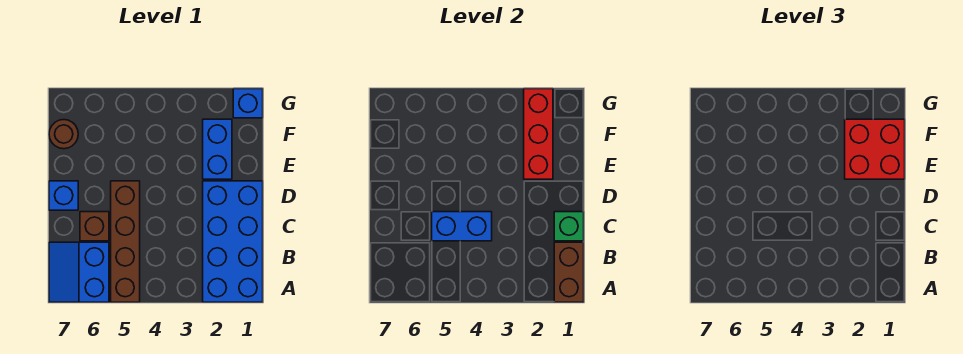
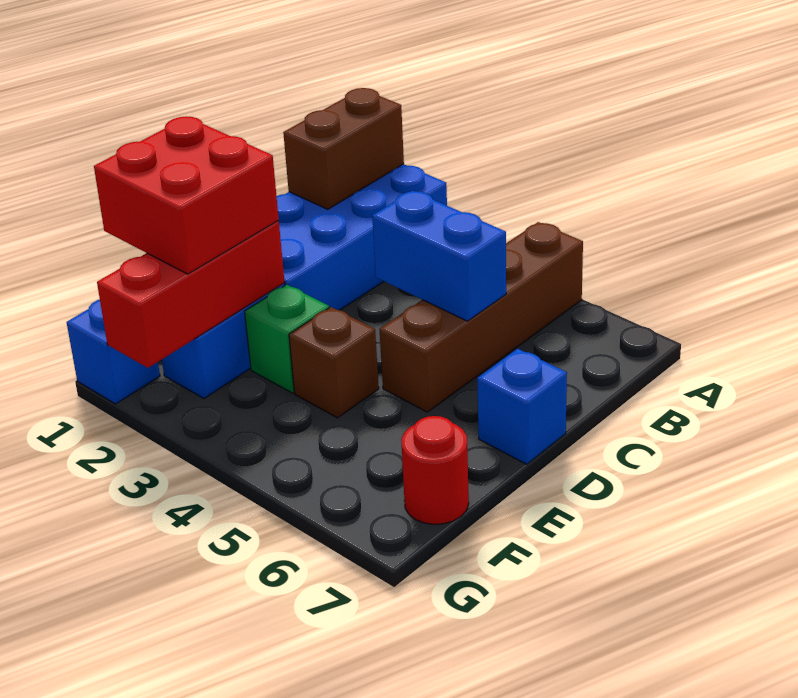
blue 2x2 slope [49,242,109,302] -> none
green 1x1 brick [554,212,584,241] -> green 1x1 brick moved to [245,285,329,393]
brown 1x1 brick [80,212,109,241] -> brown 1x1 brick moved to [289,307,379,418]
brown 1x1 round brick [49,120,78,149] -> red 1x1 round brick [401,416,469,524]

